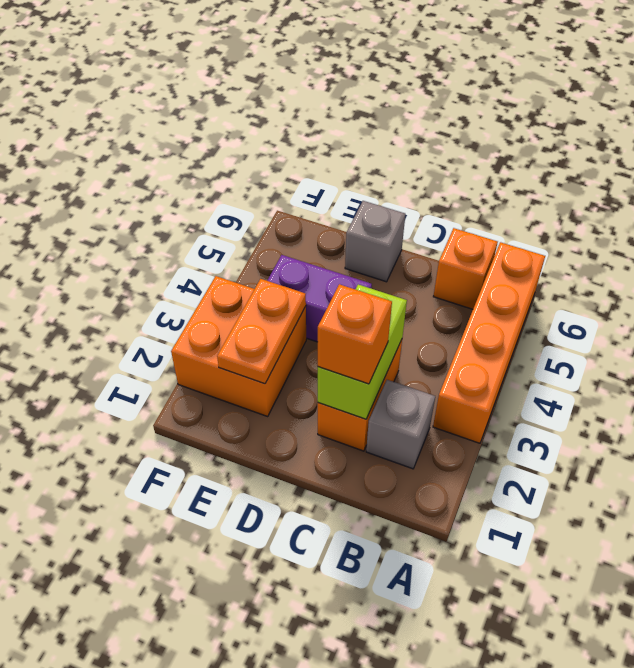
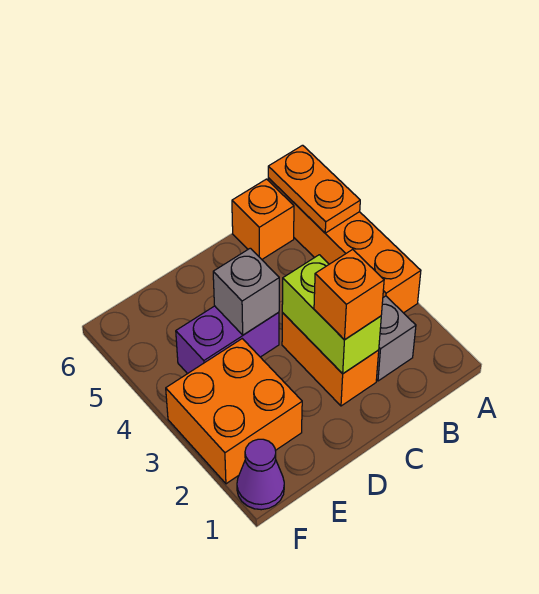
grey 1x1 brick [345,201,405,282] -> grey 1x1 brick moved to [213,248,279,335]
orange 1x2 plate [217,279,306,384] -> orange 1x2 plate moved to [268,145,360,233]
none -> purple 1x1 cone [237,439,284,510]

